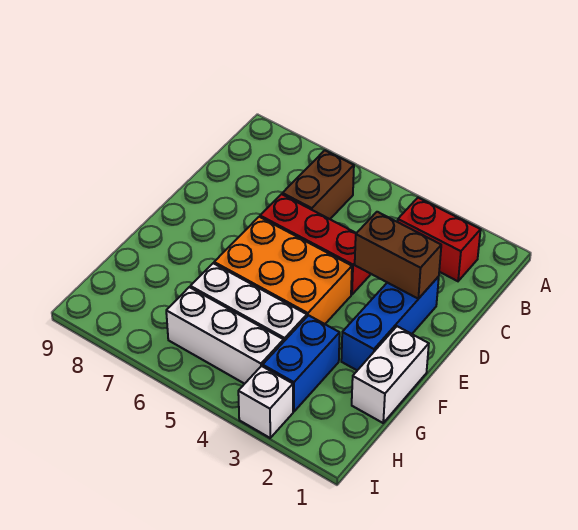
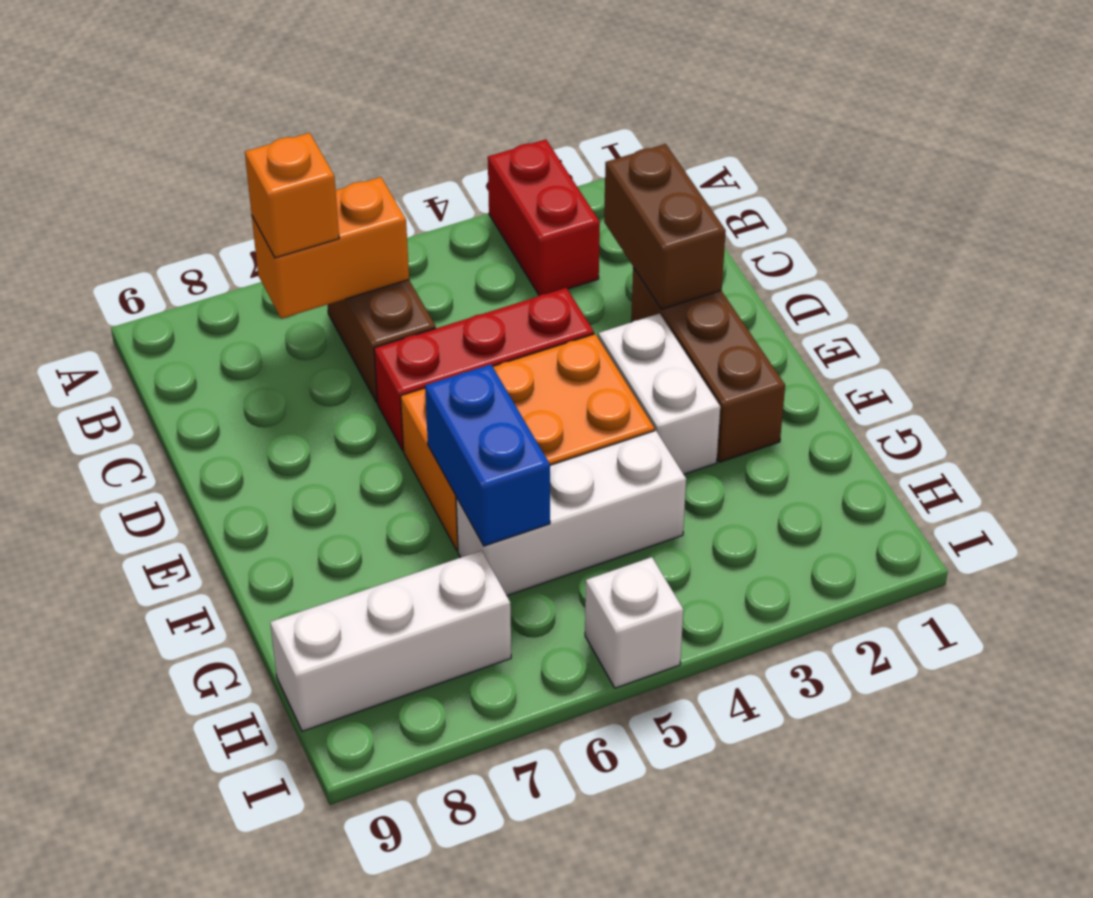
red 1x2 brick [398,198,481,281] -> red 1x2 brick turned to [488,139,600,295]
none -> orange 1x2 brick [252,177,409,319]
none -> orange 1x1 brick [245,133,339,258]
blue 1x3 brick [341,277,439,370] -> brown 1x3 brick [631,267,785,462]
brown 1x2 brick [355,212,441,299] -> brown 1x2 brick turned to [604,144,726,309]
white 1x2 brick [352,326,429,423] -> white 1x2 brick moved to [598,314,720,474]
blue 1x2 brick [263,315,340,412] -> blue 1x2 brick moved to [425,364,550,546]
white 1x3 brick [166,287,284,384] -> white 1x3 brick moved to [270,551,511,731]
white 1x1 brick [238,366,293,438] -> white 1x1 brick moved to [585,557,683,688]

